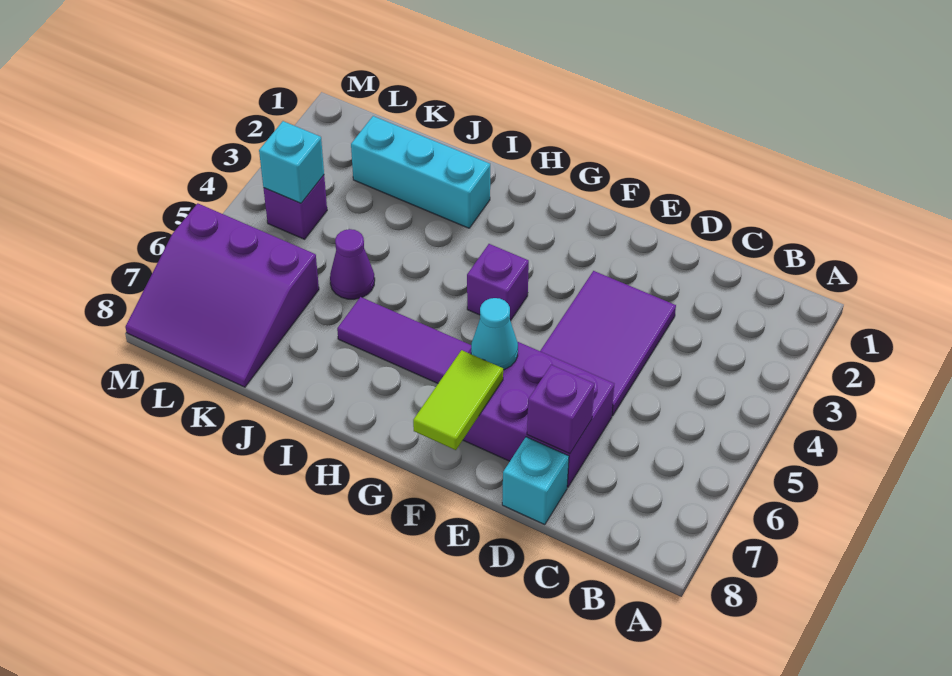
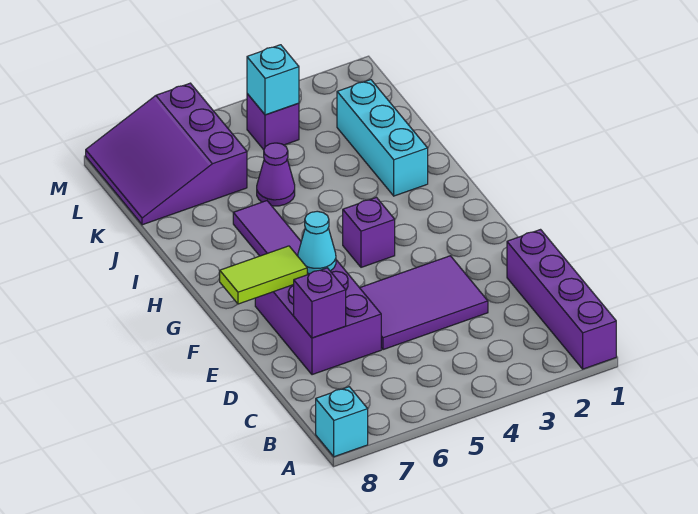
none -> purple 1x4 brick [507,230,616,369]
cyan 1x1 brick [502,437,569,525] -> cyan 1x1 brick moved to [316,387,368,457]

